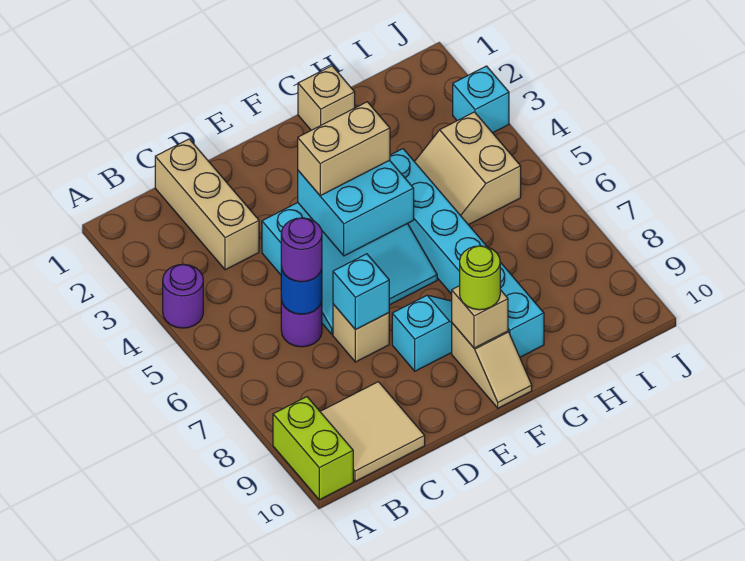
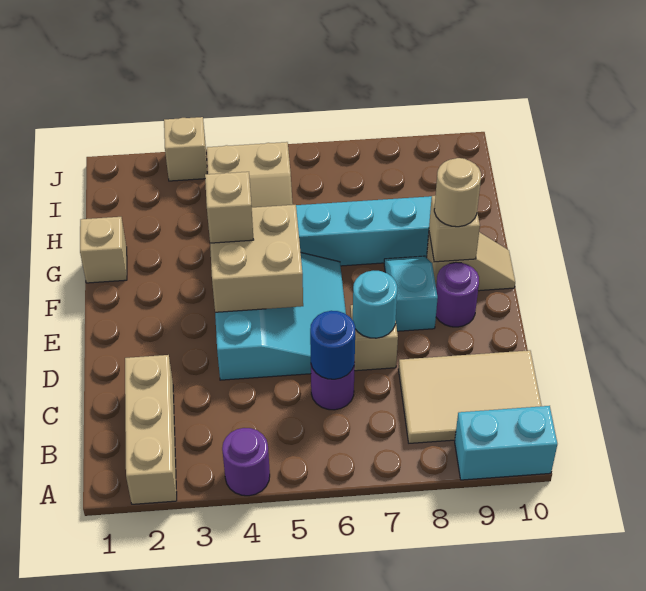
lime 1x2 brick [273,397,353,500] -> cyan 1x2 brick [455,406,557,480]
tan 2x2 tile [320,382,425,481] -> tan 2x3 tile [398,350,542,443]
tan 1x3 brick [155,139,259,270] -> tan 1x3 brick turned to [125,355,177,504]
purple 1x1 round brick [281,218,322,282] -> purple 1x1 round brick moved to [436,262,479,327]
cyan 1x1 brick [333,254,389,330] -> cyan 1x1 round brick [353,270,397,338]
cyan 2x2 brick [298,160,414,256] -> tan 2x2 brick [210,205,303,312]
tan 1x2 brick [298,102,390,196] -> tan 1x1 brick [205,172,254,243]
lime 1x1 round brick [460,246,500,310] -> tan 1x1 round brick [434,158,481,227]
cyan 1x1 brick [453,66,509,133] -> tan 1x1 brick [164,117,207,181]

